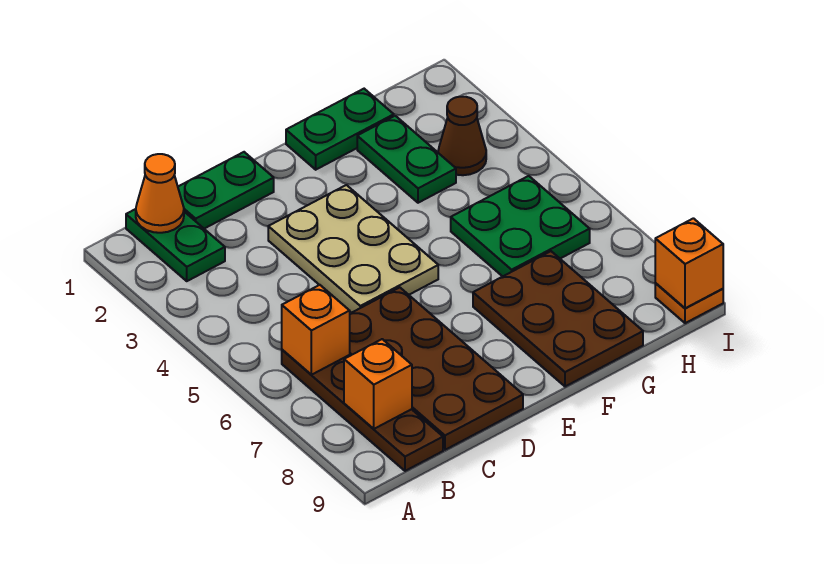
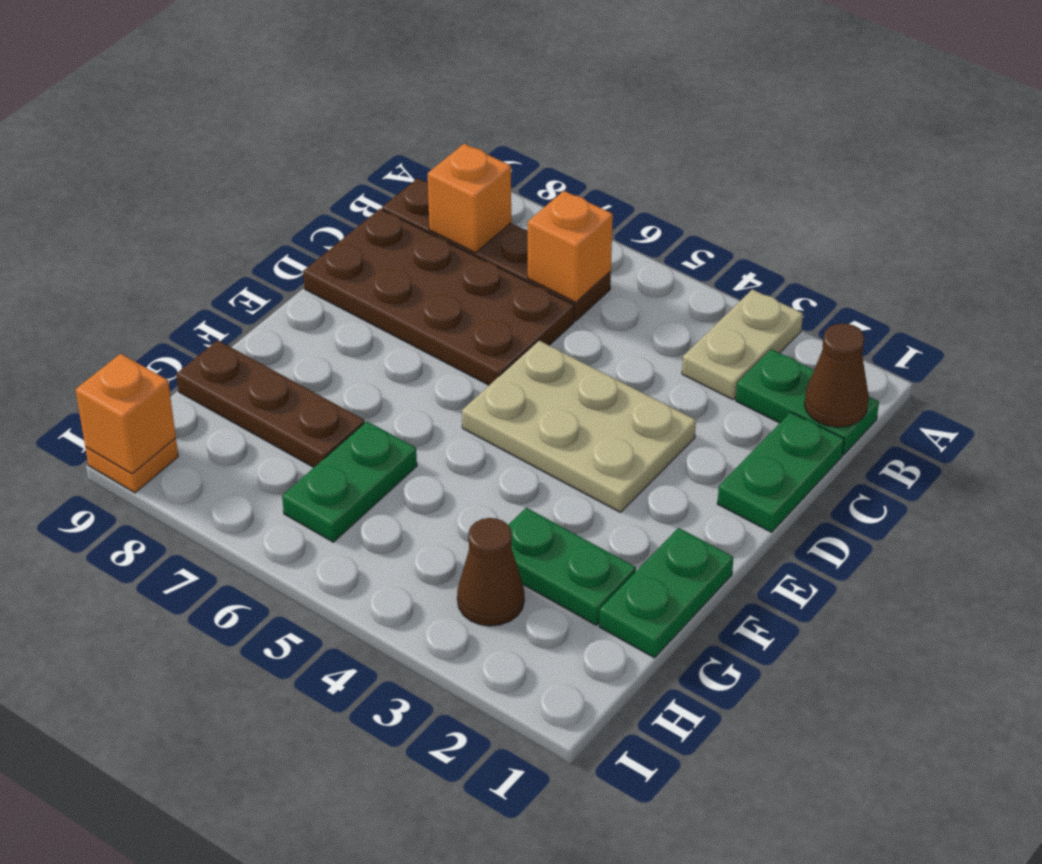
none -> tan 1x2 plate [682,289,803,400]
orange 1x1 cone [136,154,184,233] -> brown 1x1 cone [805,323,869,427]
brown 2x3 plate [473,251,643,387] -> brown 1x3 plate [176,340,364,467]
green 2x2 plate [451,176,590,276] -> green 1x2 plate [282,421,417,542]

